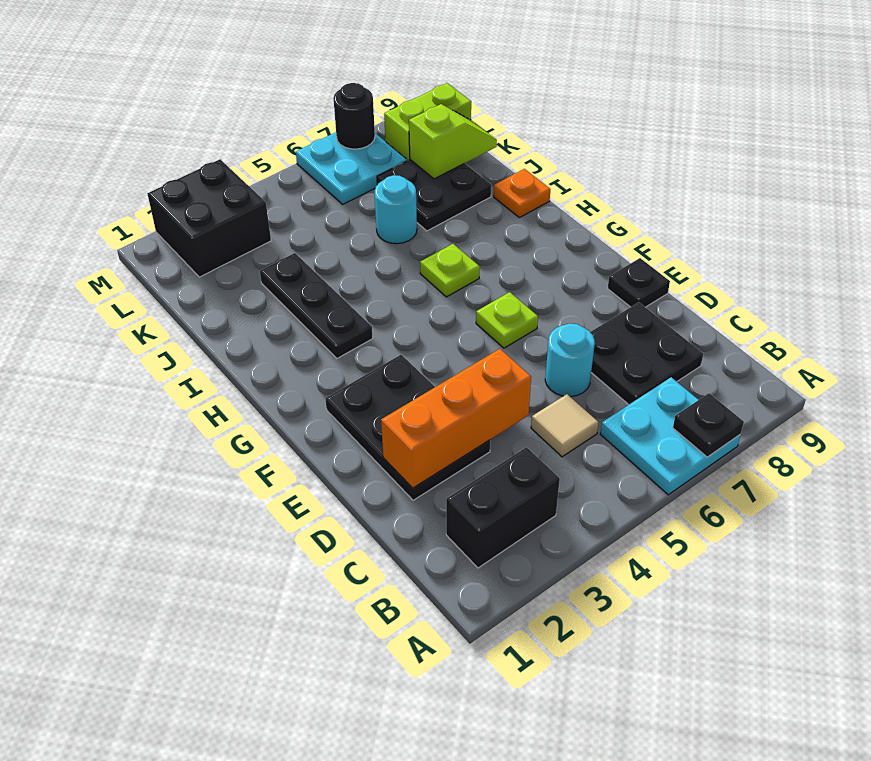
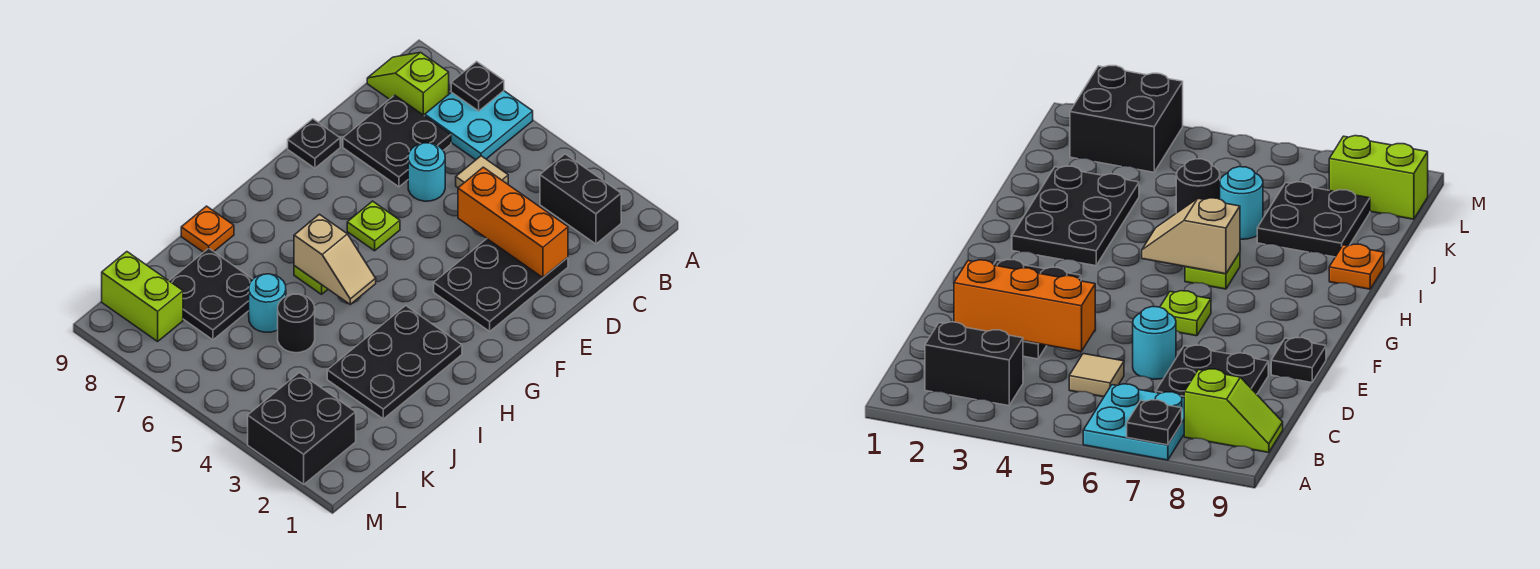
black 1x3 plate [260,253,373,358] -> black 2x3 plate [327,306,462,419]
none -> tan 1x2 slope [294,214,376,304]
lime 1x2 slope [409,104,497,179] -> lime 1x2 slope moved to [367,52,449,116]
cyan 2x2 plate [296,132,407,204] -> none
black 1x1 round brick [333,83,375,149] -> black 1x1 round brick moved to [278,294,315,353]

